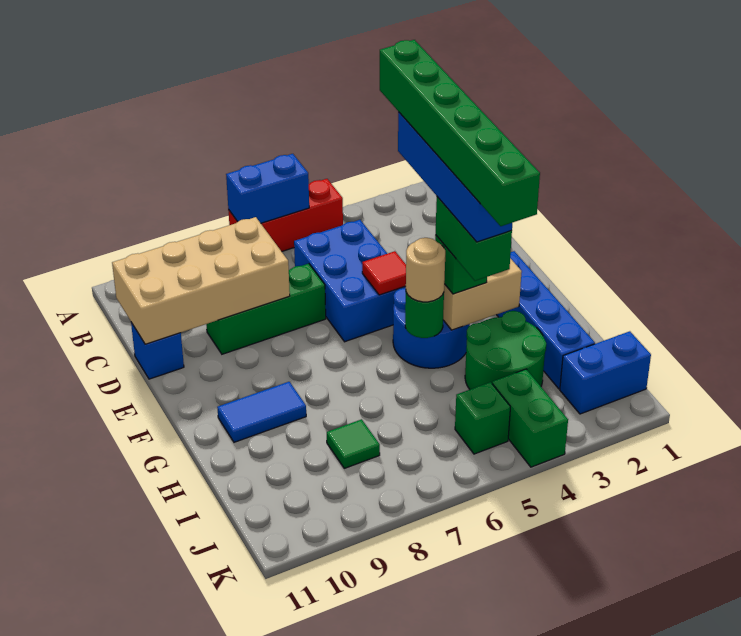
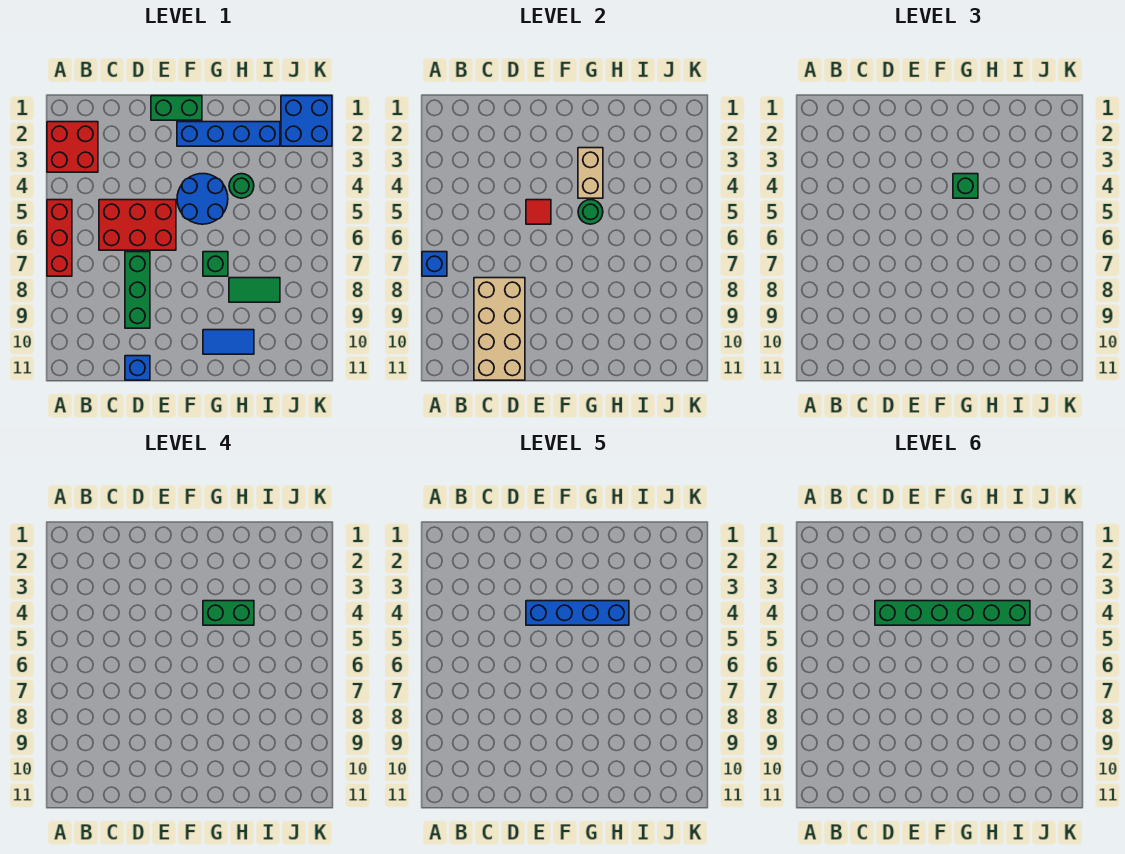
none -> red 2x2 brick [47,122,98,172]
blue 1x2 brick [226,154,309,223] -> blue 1x1 brick [422,252,447,276]
blue 2x3 brick [294,220,406,342] -> red 2x3 brick [99,200,176,250]
tan 1x1 round brick [405,238,445,302] -> none
blue 1x2 tile [217,382,306,442] -> blue 1x2 tile turned to [203,330,254,354]
green 2x2 round brick [465,311,546,389] -> green 1x1 round brick [229,174,254,198]
green 1x1 tile [327,419,380,468] -> green 1x2 tile [229,278,280,302]
blue 1x2 brick [560,331,651,414] -> blue 2x2 brick [281,96,332,146]
green 1x2 brick [492,369,568,467] -> green 1x2 brick moved to [151,96,202,120]
green 1x1 brick [455,382,510,454] -> green 1x1 brick moved to [203,252,228,276]

